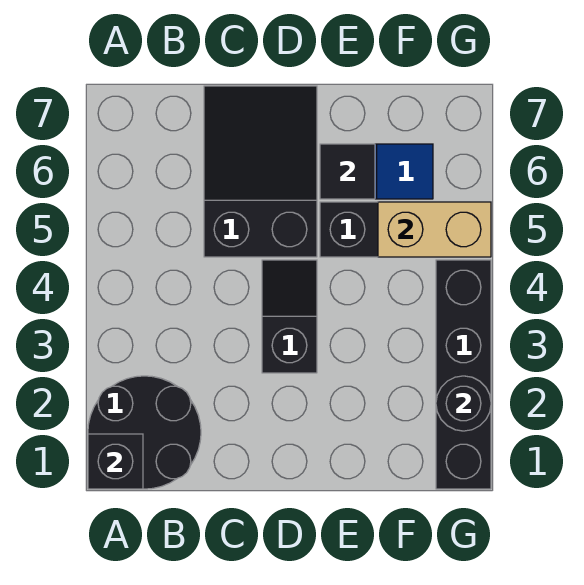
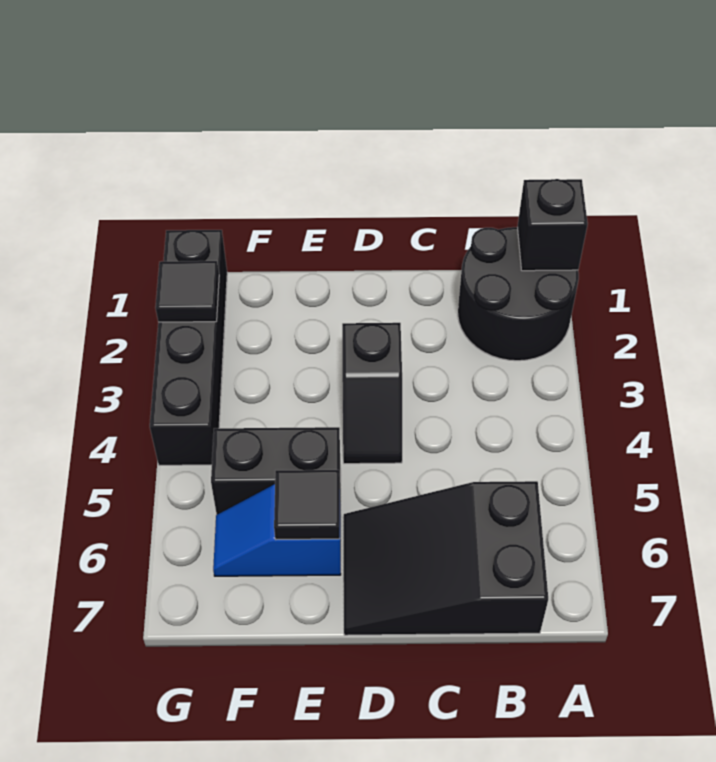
black 2x3 slope [204,86,317,257] -> black 2x3 slope turned to [344,481,548,635]
tan 1x2 brick [378,202,491,257] -> none
black 1x1 round brick [436,376,491,431] -> black 1x1 tile [155,261,219,322]

